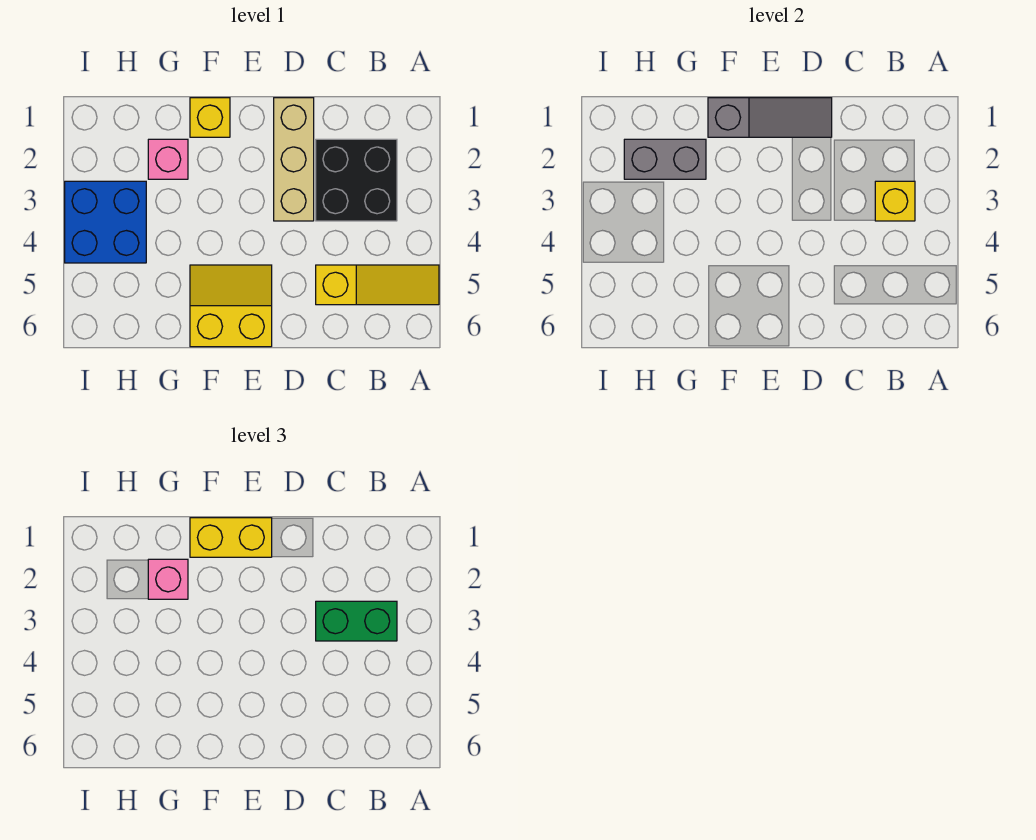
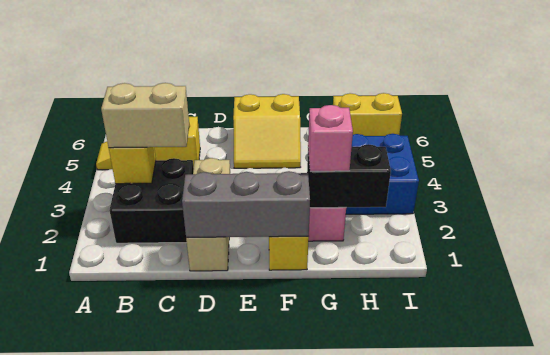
green 1x2 brick [316,601,397,641] -> tan 1x2 brick [101,83,189,148]
grey 1x3 slope [708,98,832,137] -> grey 1x3 brick [182,171,310,237]
yellow 1x2 brick [190,518,272,557] -> yellow 1x2 brick moved to [333,93,402,136]
grey 1x2 brick [624,139,706,179] -> black 1x2 brick [307,144,391,208]

